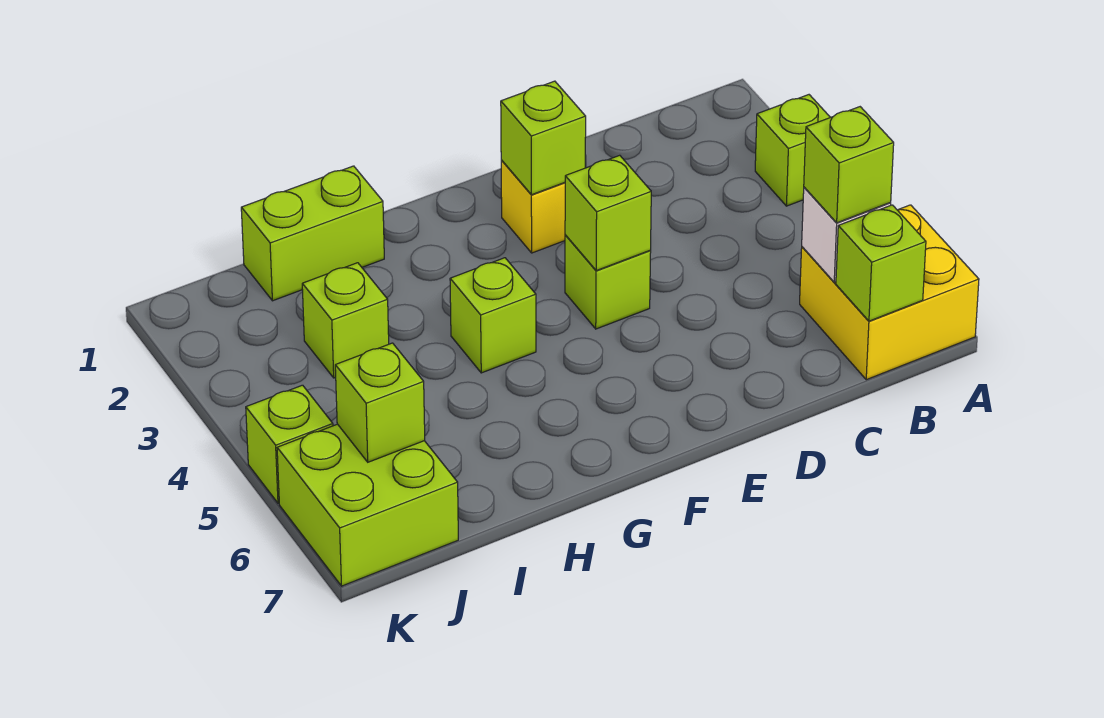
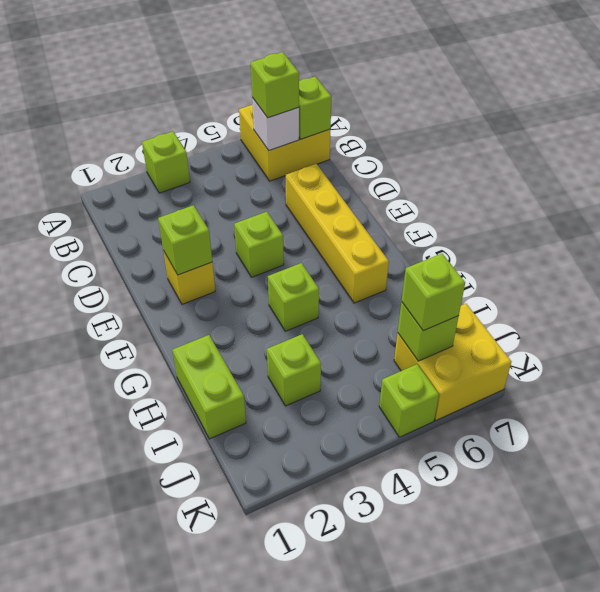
none -> yellow 1x4 brick [286,164,389,303]
lime 1x1 brick [565,155,651,271] -> lime 1x1 brick moved to [402,254,465,331]
lime 2x2 brick [277,424,458,586] -> yellow 2x2 brick [394,304,511,420]

